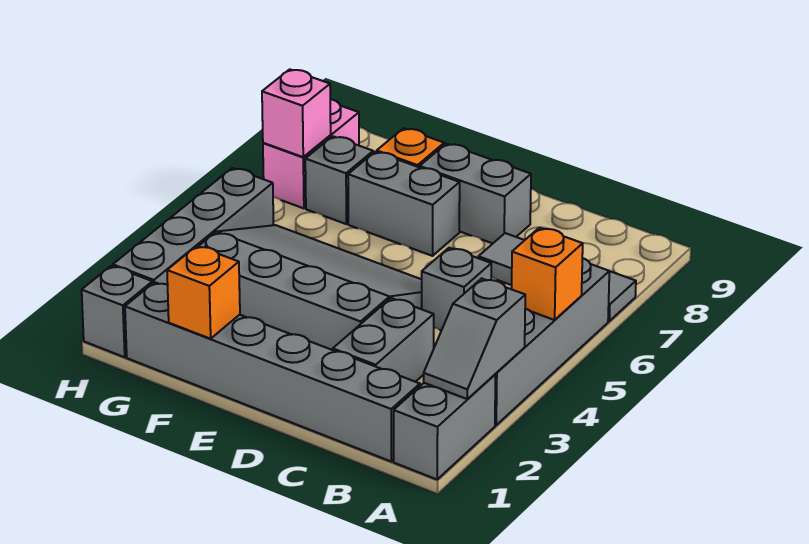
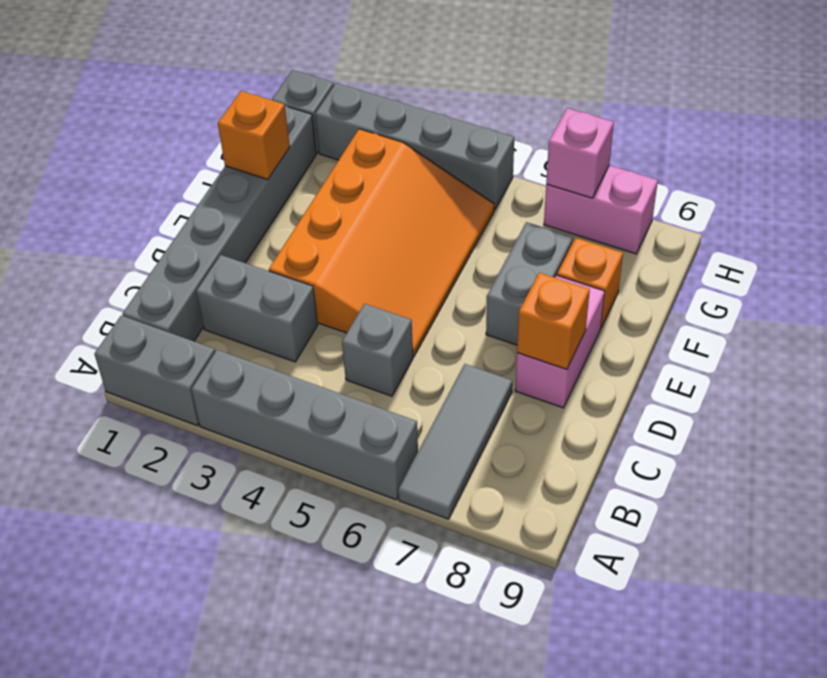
grey 1x2 slope [424,278,525,399] -> none
orange 1x1 brick [512,228,583,320] -> orange 1x1 brick moved to [517,273,590,370]
grey 3x4 slope [199,225,422,350] -> orange 3x4 slope [269,129,494,356]
grey 1x2 brick [420,144,531,243] -> pink 1x2 brick [515,275,605,408]
grey 1x1 brick [305,136,373,224] -> none

